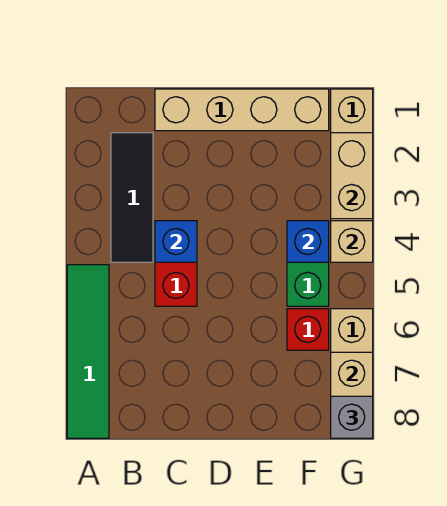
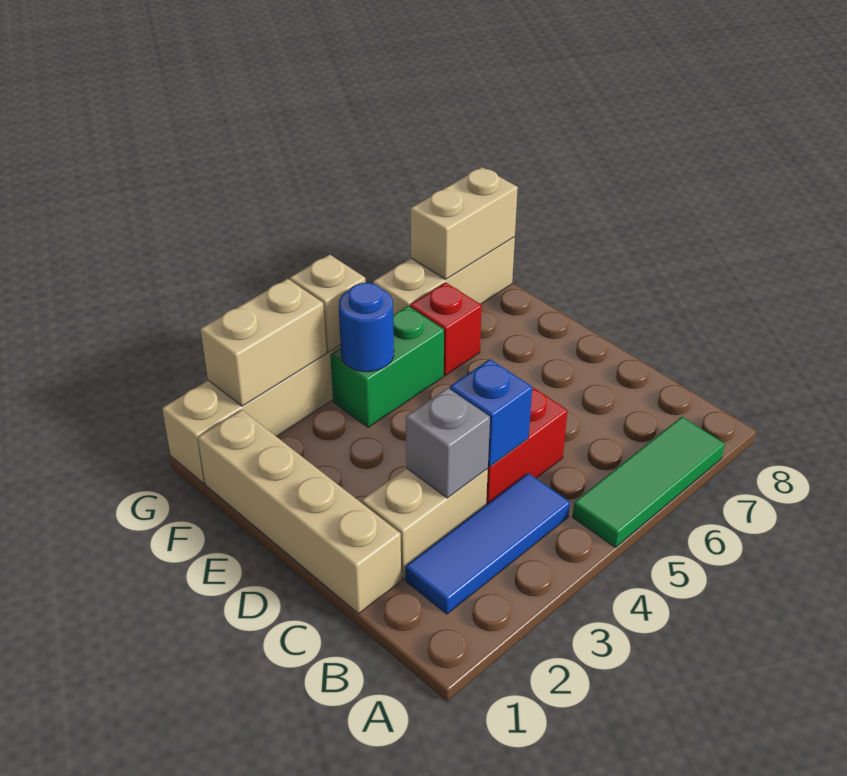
green 1x4 tile [67,265,109,438] -> green 1x3 tile [572,417,725,547]
black 1x3 tile [111,133,153,262] -> blue 1x3 tile [405,473,570,614]
none -> tan 1x2 brick [362,468,488,579]
blue 1x1 brick [287,221,329,262] -> blue 1x1 round brick [339,283,394,372]
grey 1x1 brick [331,396,373,438] -> grey 1x1 brick moved to [406,388,490,498]

